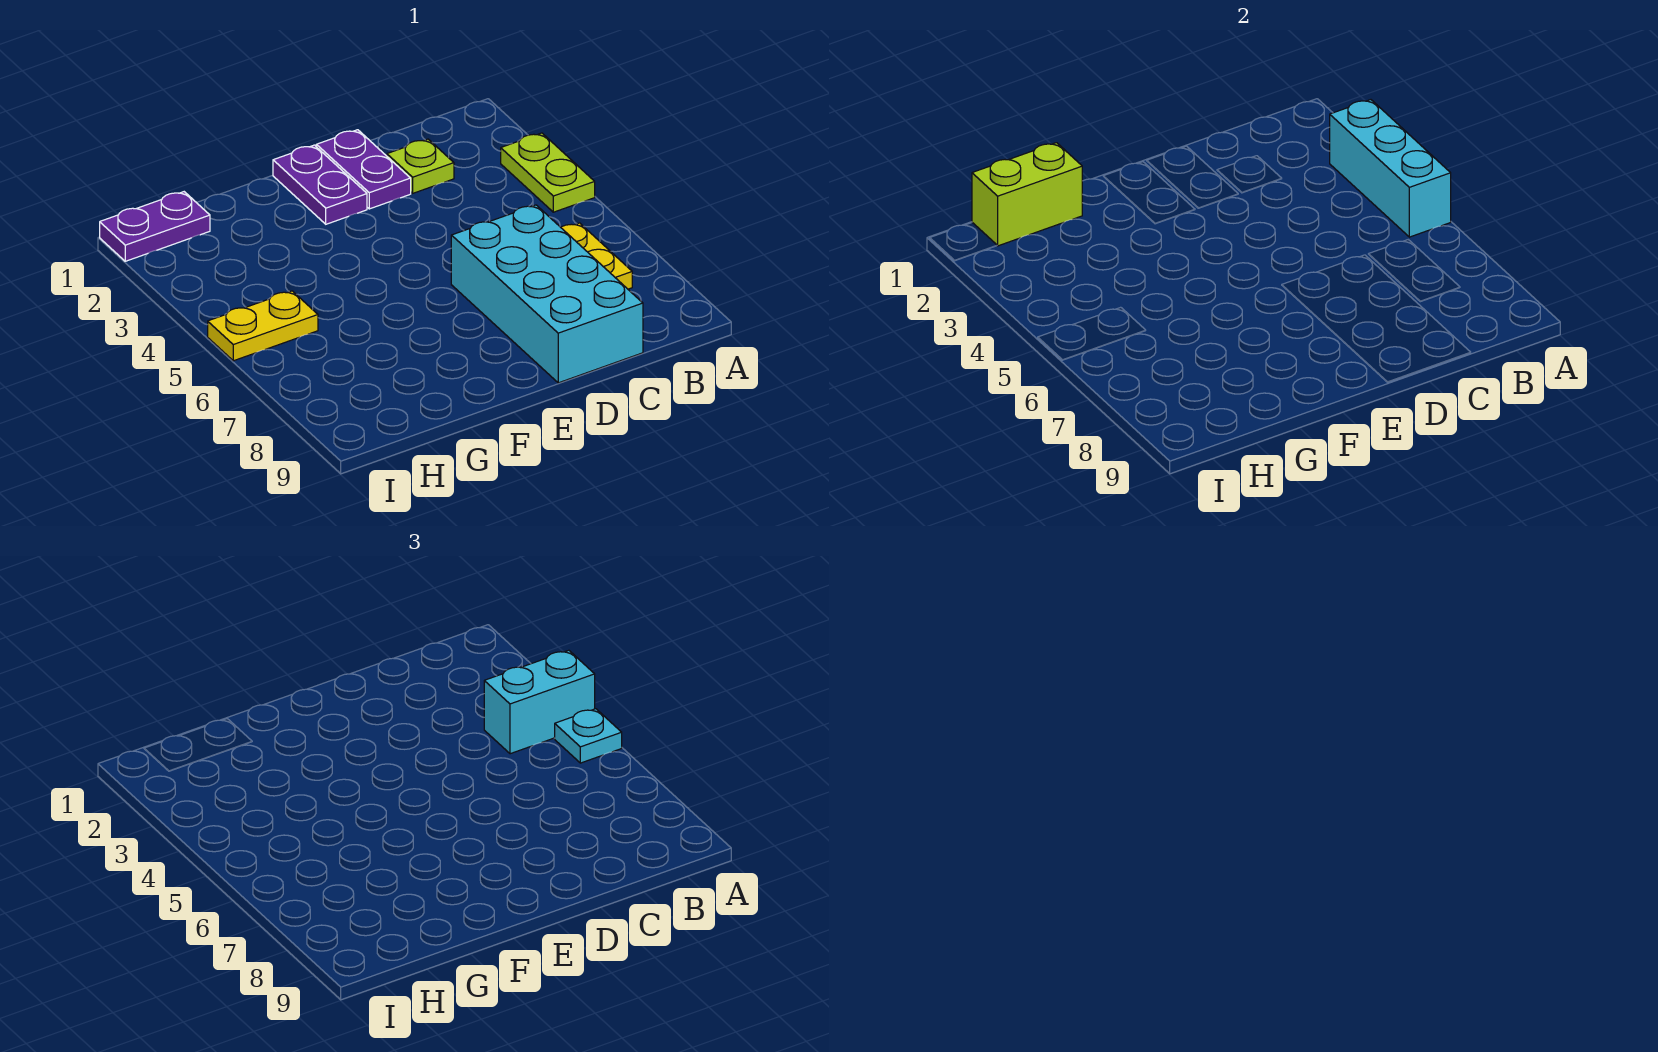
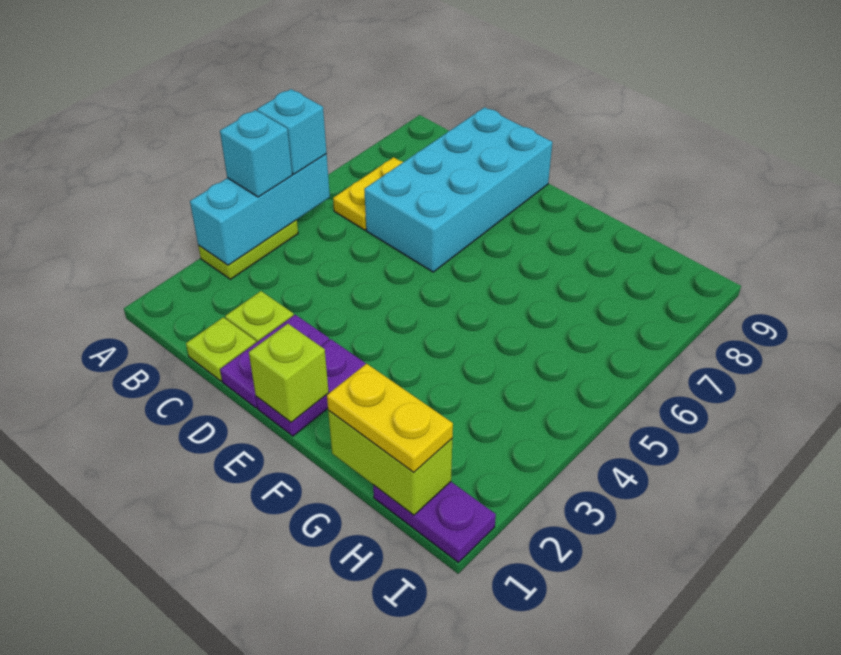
cyan 1x2 brick [484,650,595,754] -> cyan 1x1 brick [220,110,292,197]
cyan 1x1 plate [555,709,622,763] -> cyan 1x1 brick [257,89,327,174]
none -> lime 1x1 plate [186,317,256,381]
none -> lime 1x1 brick [249,324,329,422]
yellow 1x2 plate [208,291,318,361] -> yellow 1x2 plate moved to [327,363,453,472]

